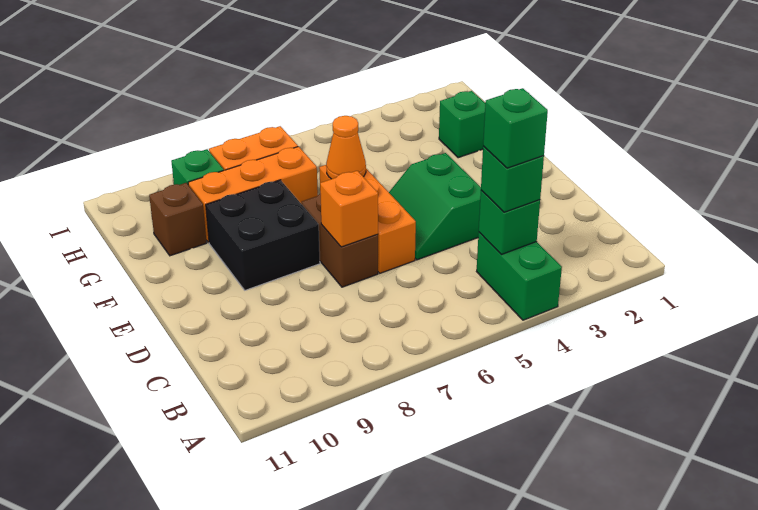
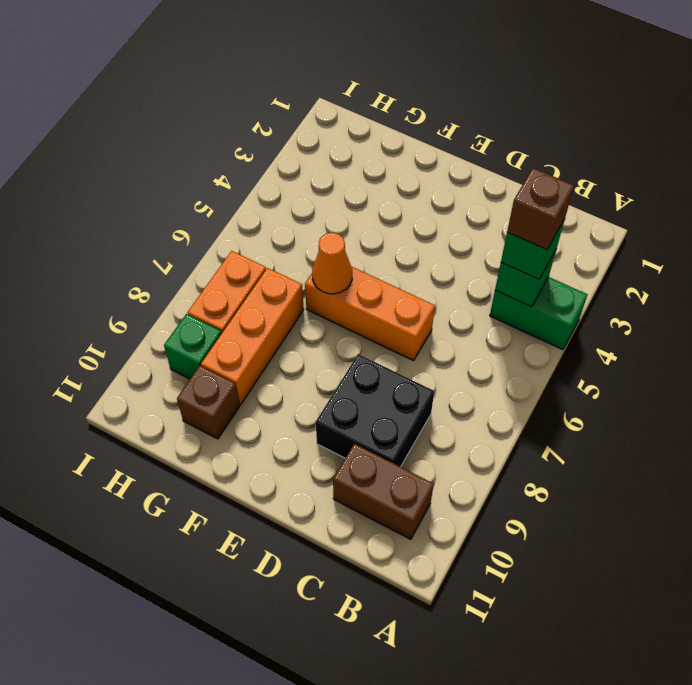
green 1x1 brick [483,88,548,168] -> brown 1x1 brick [507,168,574,250]
green 2x2 slope [389,153,481,260] -> none
brown 1x2 brick [302,194,378,287] -> brown 1x2 brick moved to [333,444,434,539]
orange 1x1 brick [320,171,378,247] -> none
black 2x2 brick [206,180,320,290] -> black 2x2 brick moved to [316,354,434,467]
green 1x1 brick [439,91,485,158] -> none

